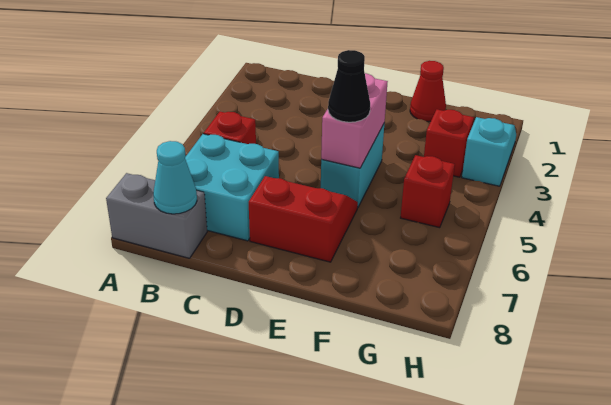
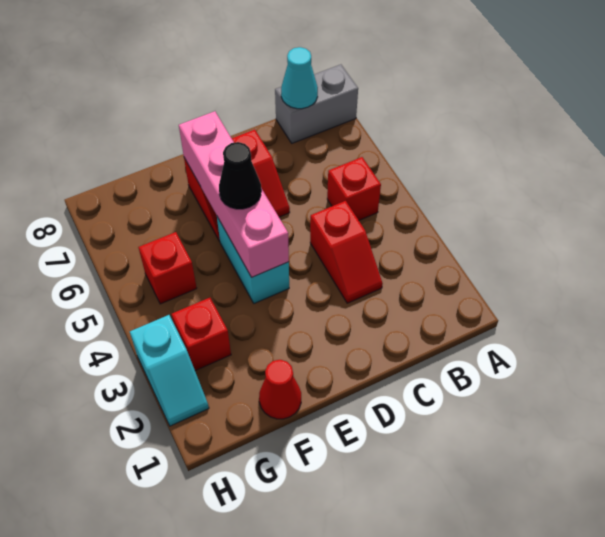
cyan 2x2 brick [185,134,279,241] -> none
none -> red 1x2 slope [310,201,383,303]
pink 1x2 brick [321,73,388,168] -> pink 1x4 brick [179,111,289,277]

